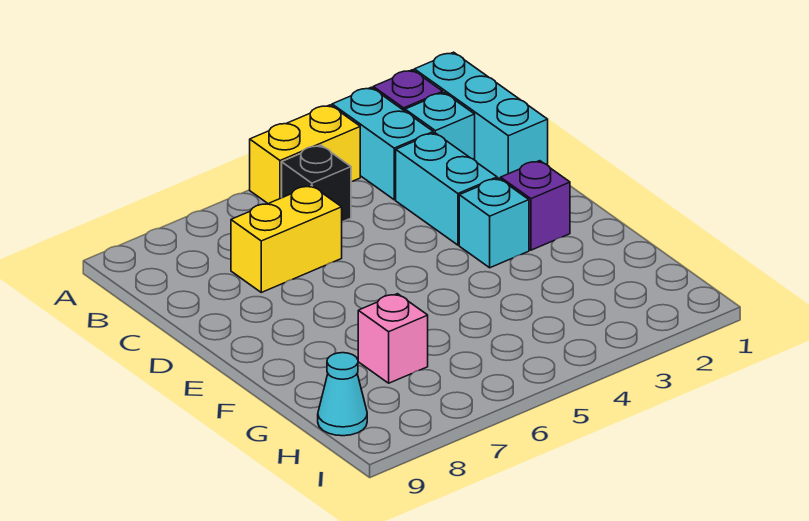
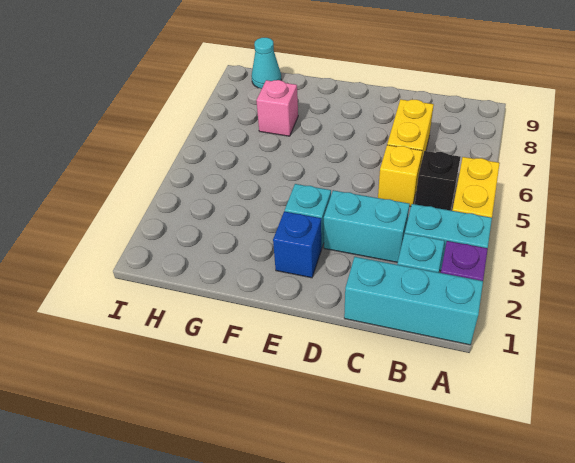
none -> yellow 1x1 brick [378,145,422,206]
purple 1x1 brick [501,161,570,250] -> blue 1x1 brick [273,211,322,278]

